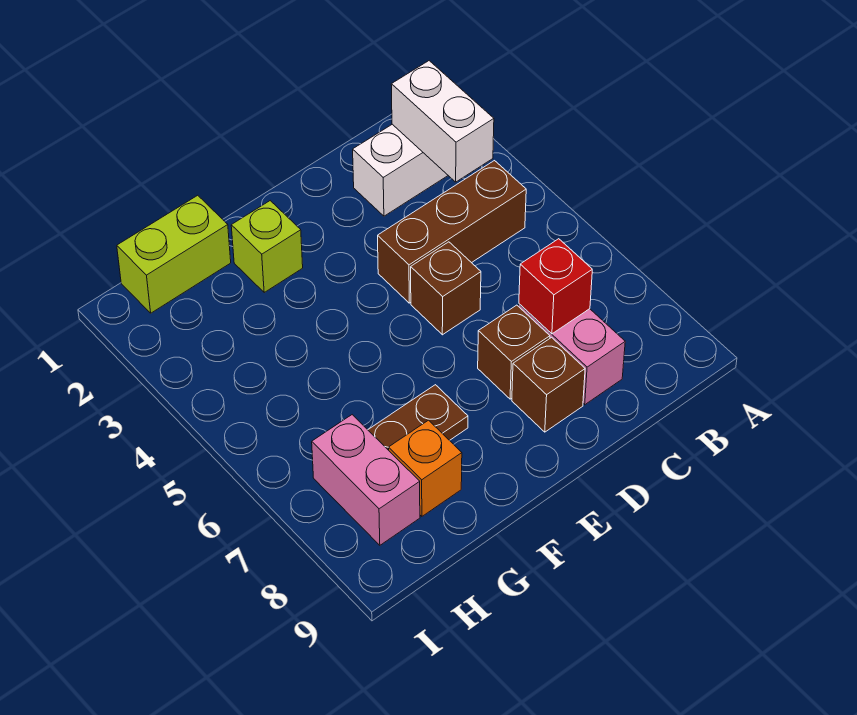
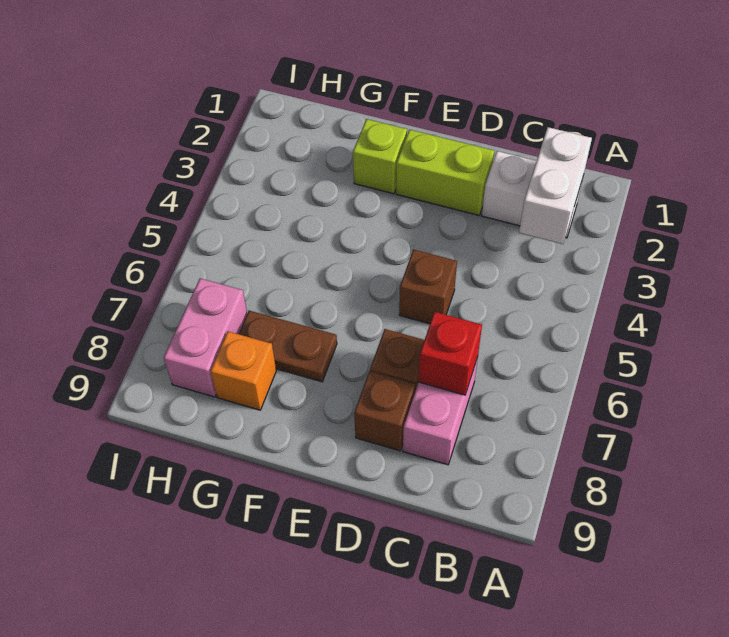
brown 1x3 brick [378,161,526,303] -> none
lime 1x2 brick [117,195,231,313] -> lime 1x2 brick moved to [396,130,494,215]

